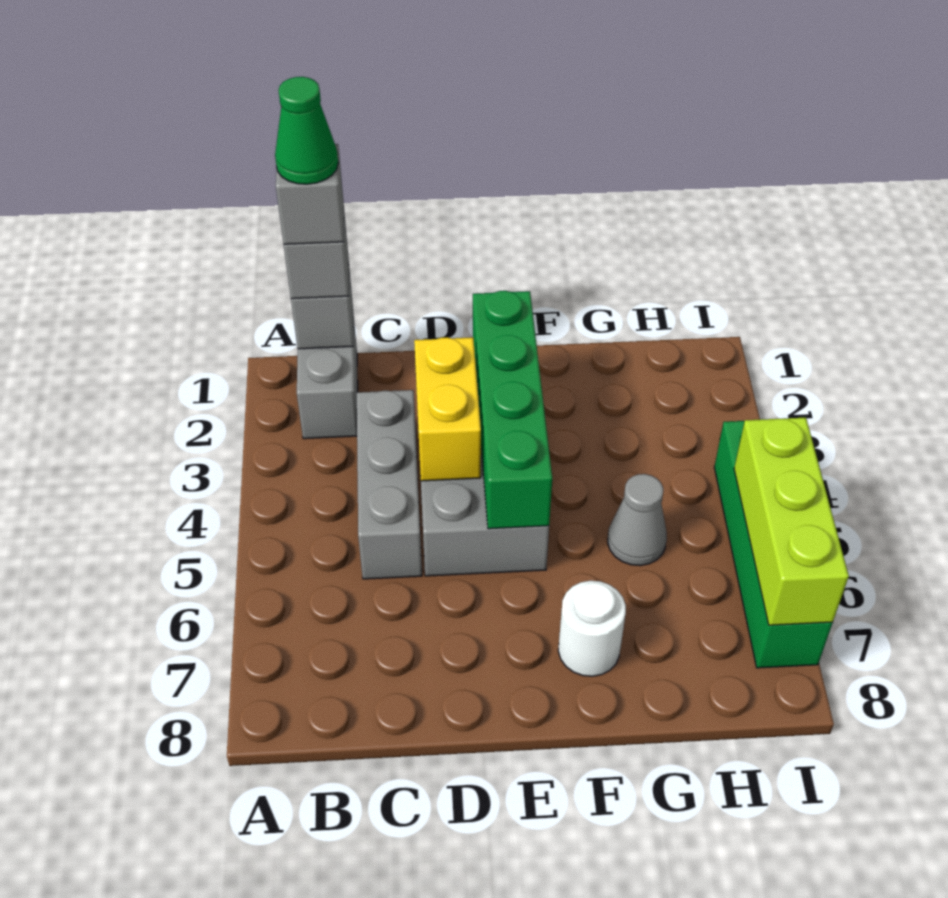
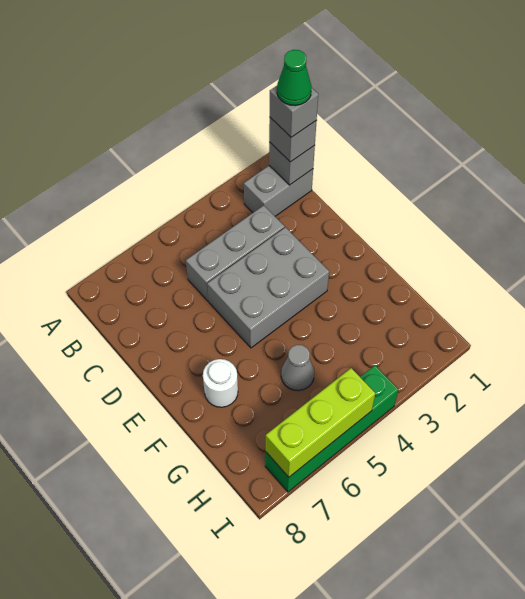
yellow 1x2 brick [414,337,481,481] -> none
green 1x4 brick [473,291,552,529] -> none

